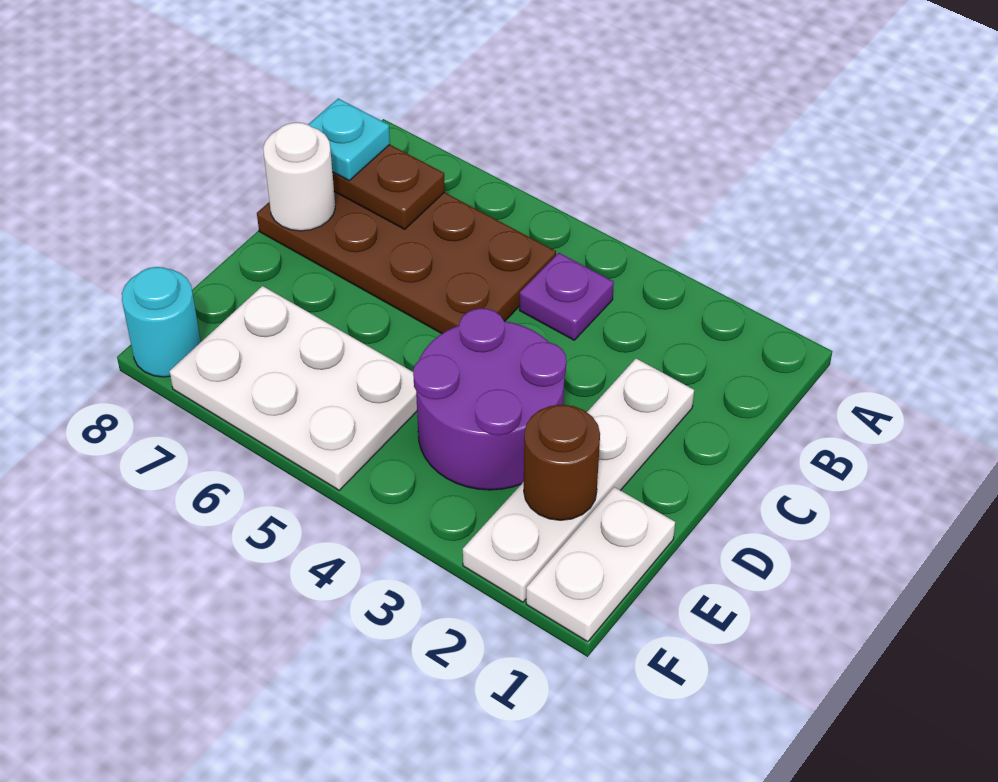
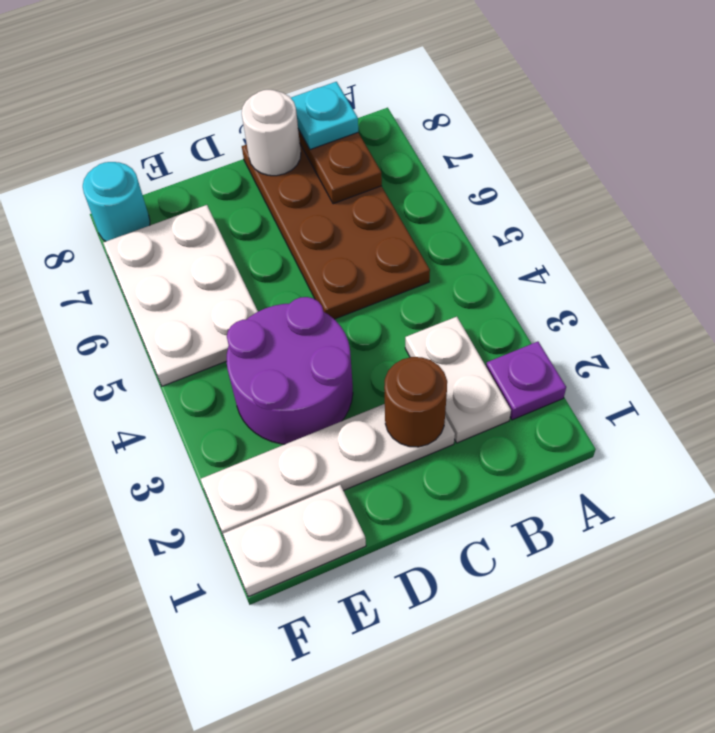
none -> white 1x2 plate [405,317,511,443]
purple 1x1 plate [519,253,614,340] -> purple 1x1 plate moved to [486,342,566,420]
brown 1x1 round brick [524,405,600,520] -> brown 1x1 round brick moved to [384,357,447,447]

